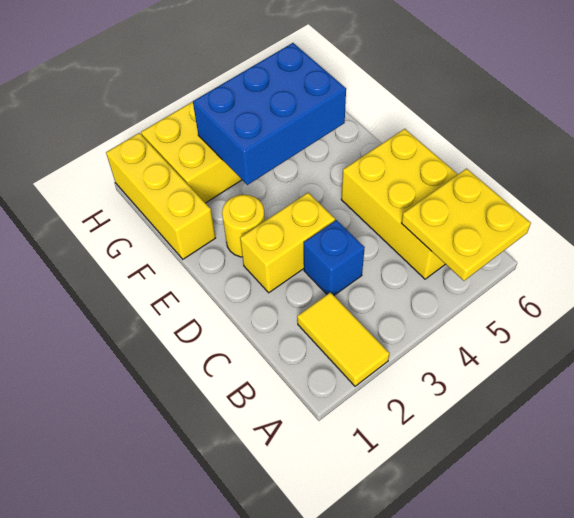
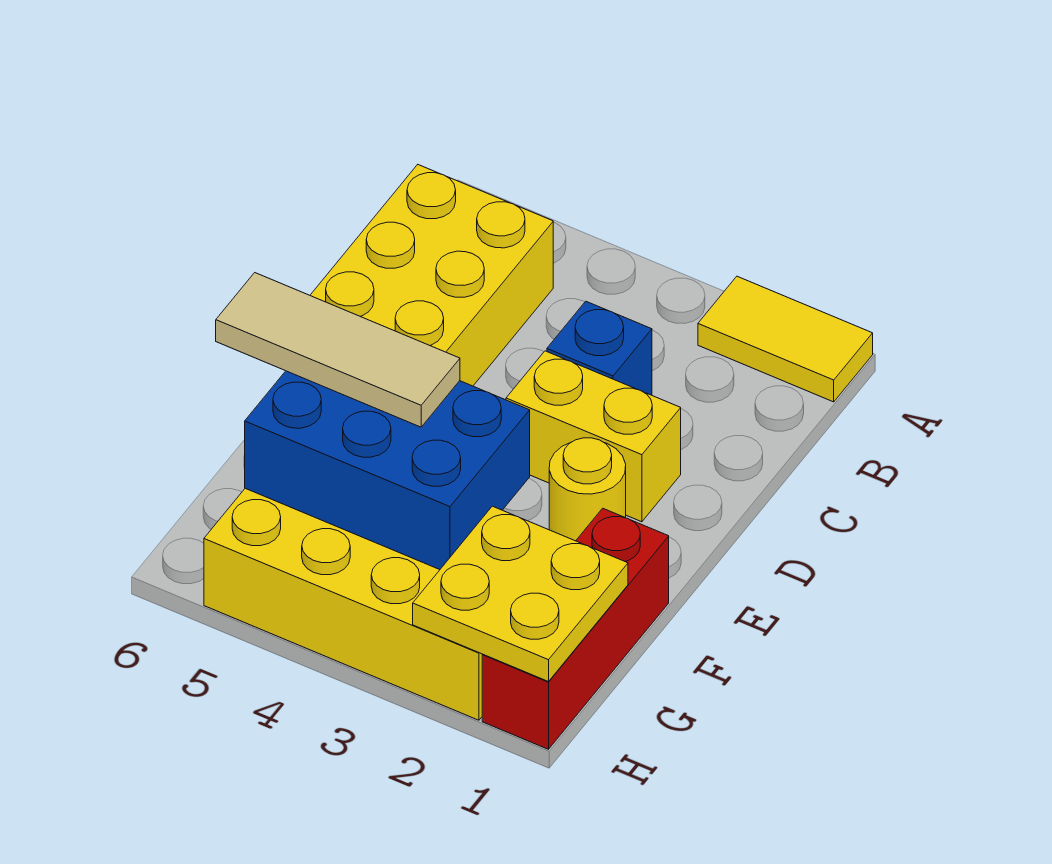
yellow 1x2 tile [297,292,389,386] -> yellow 1x2 tile turned to [698,276,873,402]
yellow 2x2 plate [402,169,531,281] -> yellow 2x2 plate moved to [413,506,628,682]
yellow 1x3 brick [106,133,215,259] -> red 1x3 brick [482,508,669,749]
none -> tan 1x3 tile [216,273,460,427]

